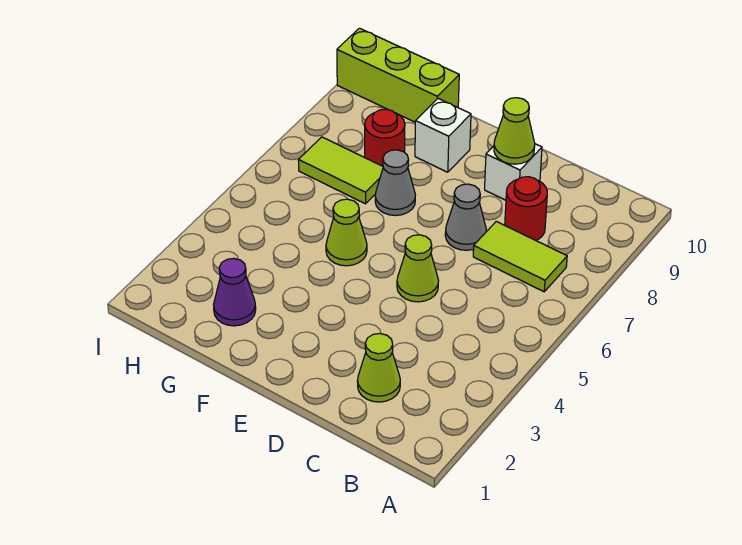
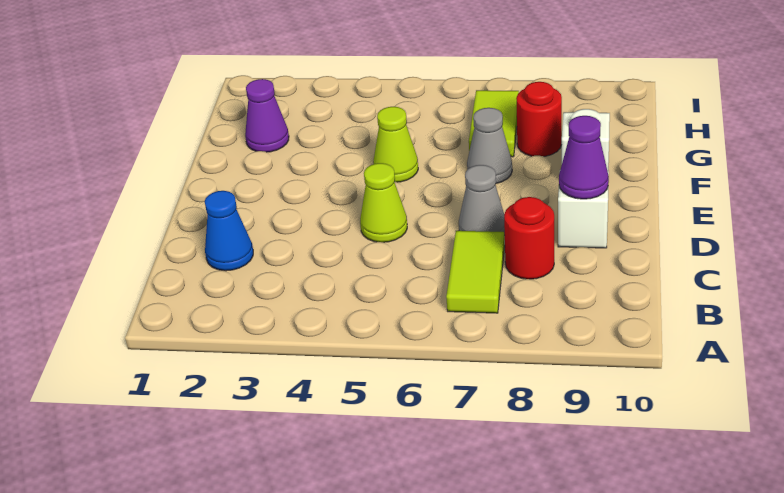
lime 1x1 cone [357,334,400,402] -> blue 1x1 cone [205,191,253,271]
lime 1x1 cone [494,98,535,164] -> purple 1x1 cone [559,116,609,199]
lime 1x3 brick [337,28,459,122] -> none

